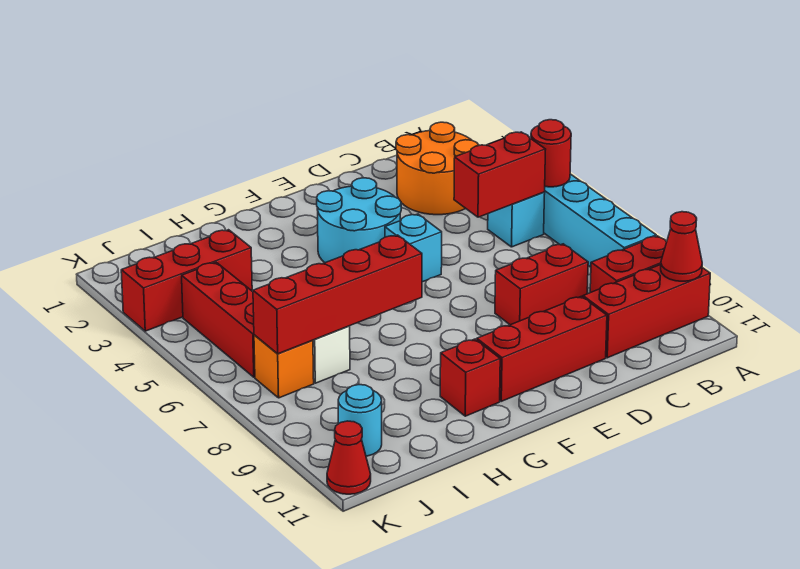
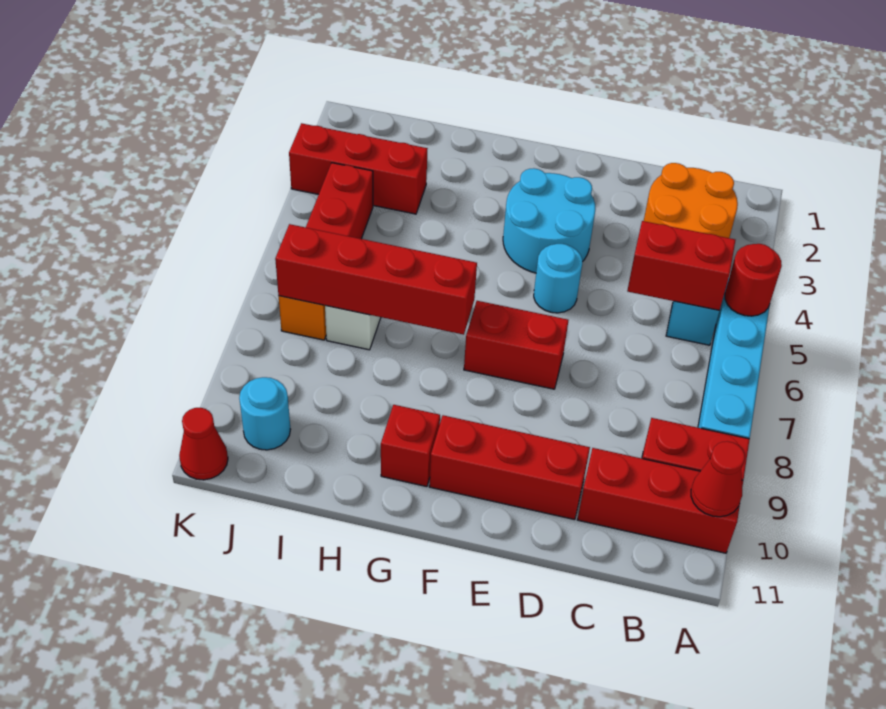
red 1x2 brick [495,244,588,325] -> red 1x2 brick moved to [464,301,568,389]
cyan 1x1 brick [385,214,442,282] -> cyan 1x1 round brick [534,244,582,313]

